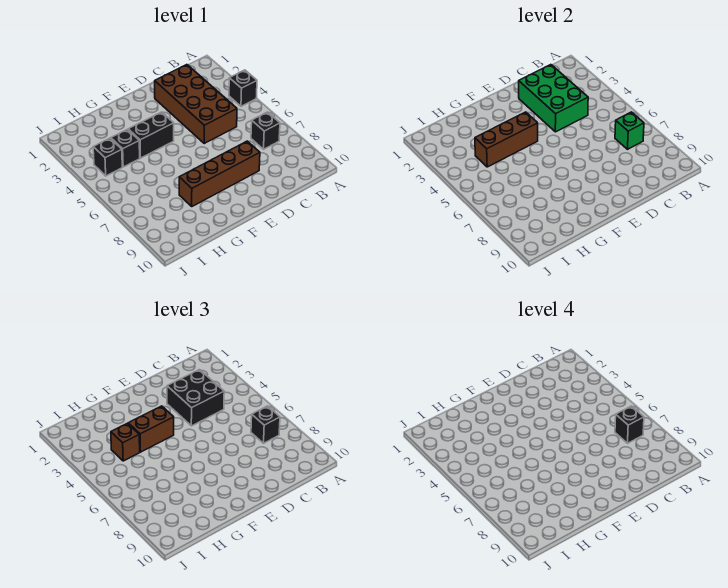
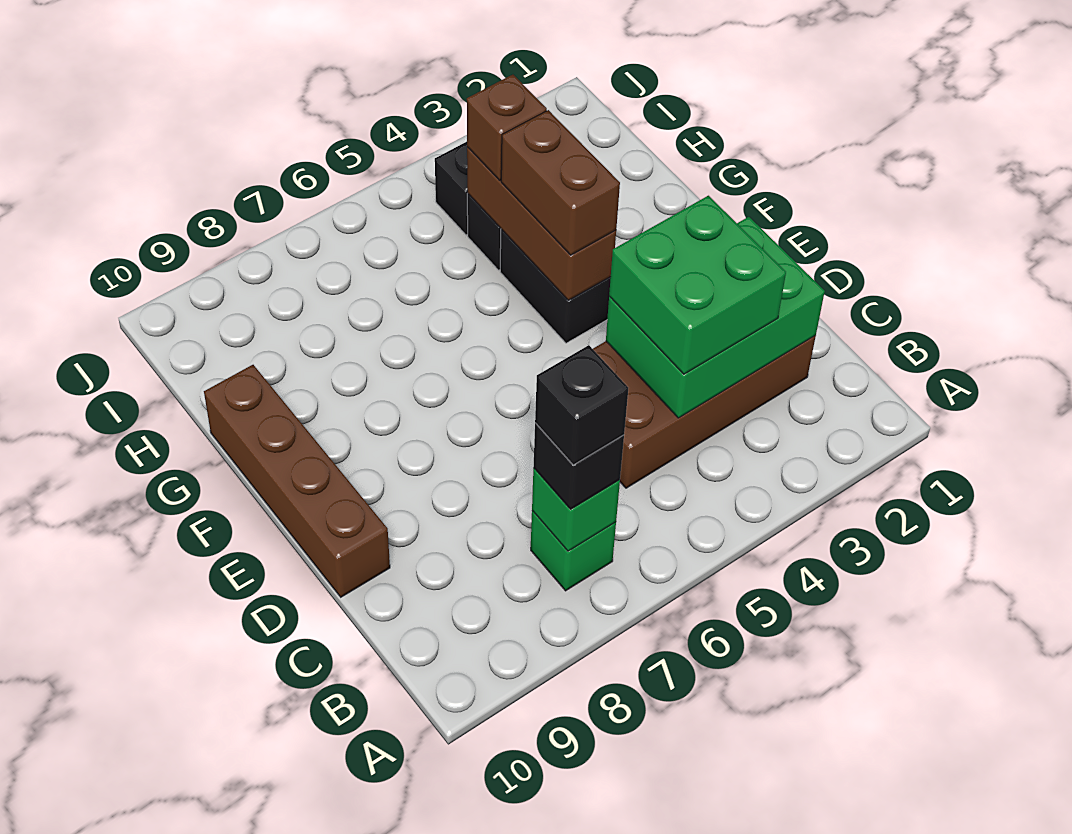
black 1x1 brick [229,70,257,106] -> none
black 1x1 brick [251,112,280,149] -> green 1x1 brick [531,511,616,591]
black 2x2 brick [167,370,224,426] -> green 2x2 brick [609,196,786,374]
brown 1x4 brick [179,141,260,206] -> brown 1x4 brick moved to [204,365,390,597]

